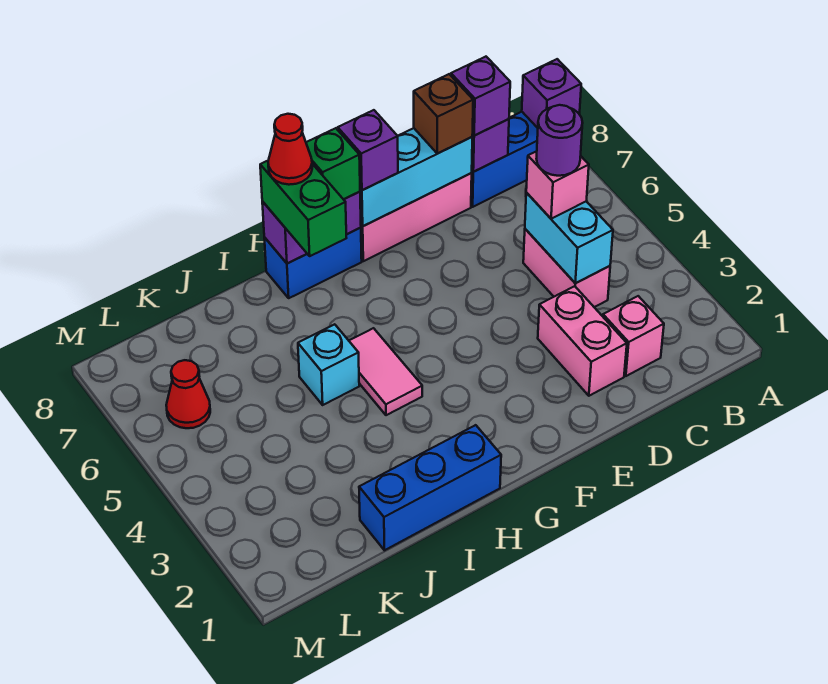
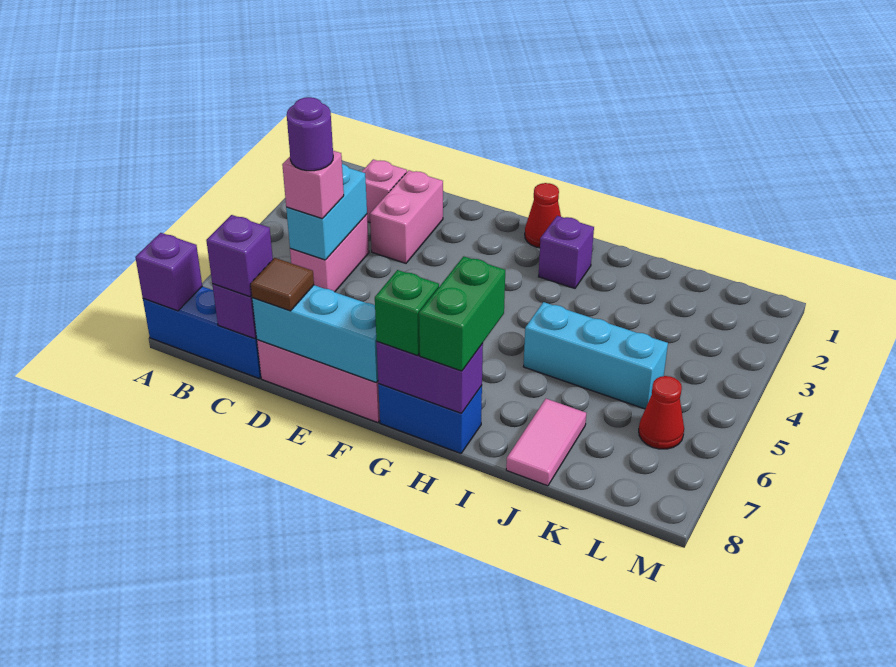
brown 1x1 brick [414,74,473,154] -> brown 1x1 tile [251,258,314,311]
purple 1x1 brick [338,110,398,190] -> purple 1x1 brick moved to [538,216,594,288]
blue 1x3 brick [359,425,501,550] -> none
pink 1x2 tile [349,328,422,415] -> pink 1x2 tile moved to [506,399,586,486]
red 1x1 cone [268,114,312,185] -> red 1x1 cone moved to [525,183,561,248]
cyan 1x1 brick [298,324,359,405] -> cyan 1x3 brick [523,302,668,409]

